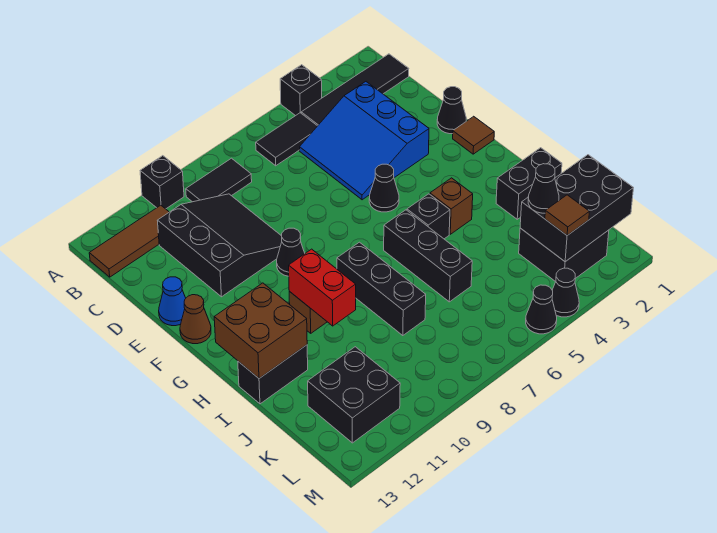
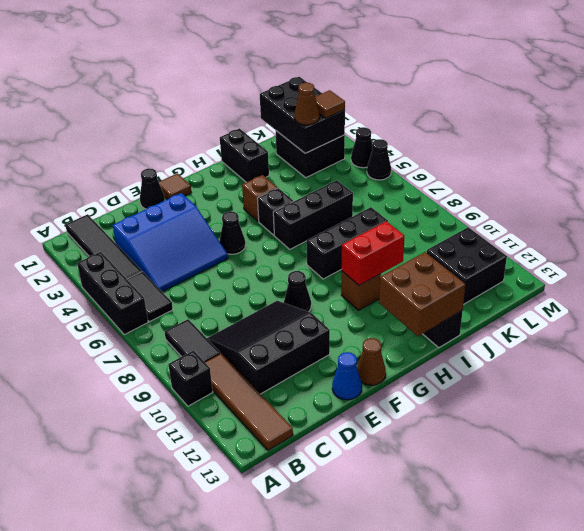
black 1x1 brick [280,65,322,116] -> black 1x3 brick [77,252,148,335]
brown 1x3 tile [89,205,169,277] -> brown 1x4 tile [205,353,293,450]
black 1x1 cone [528,164,559,213] -> brown 1x1 cone [295,83,319,125]

